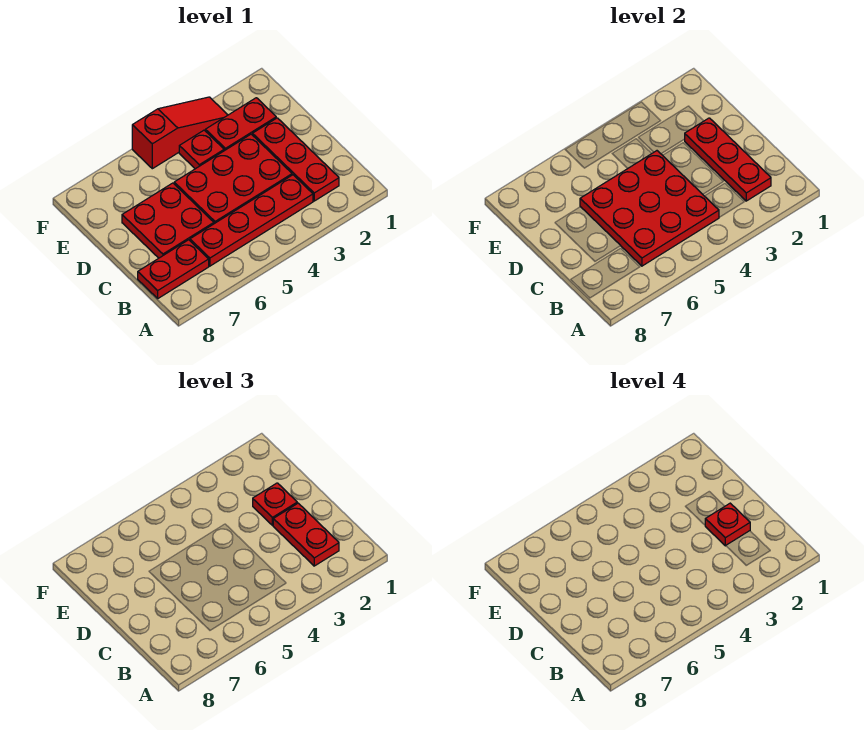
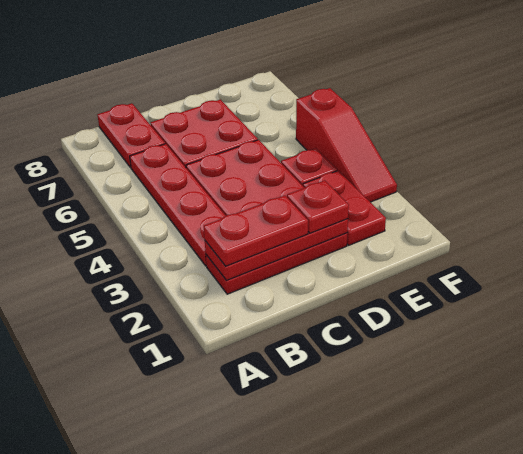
red 3x3 plate [580,151,719,266] -> none
red 1x1 plate [705,503,750,546] -> none

